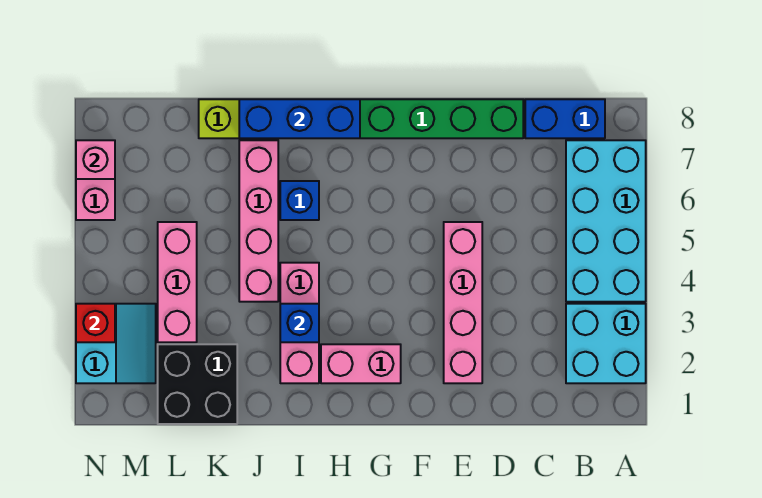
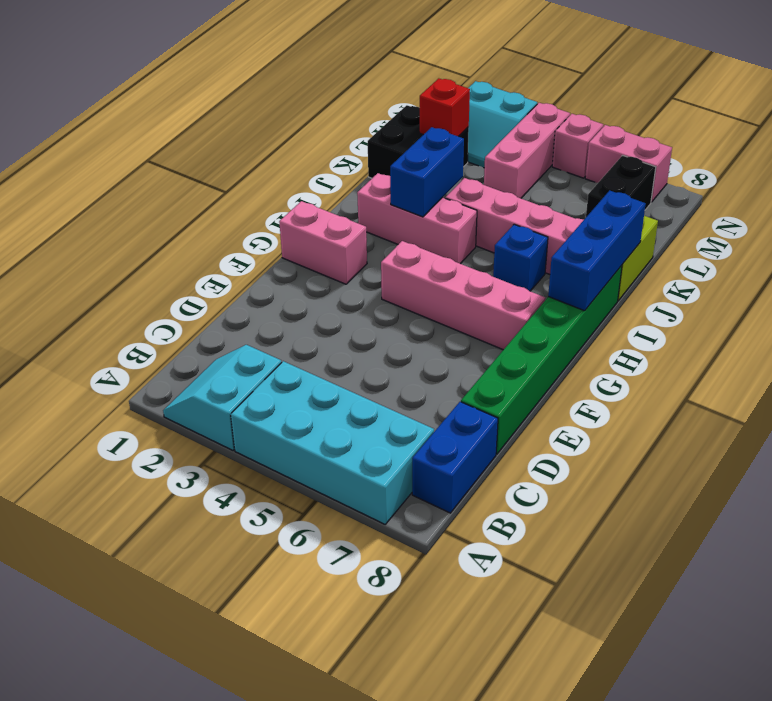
cyan 2x2 brick [566,304,646,383] -> cyan 2x2 slope [163,345,282,450]
pink 1x4 brick [444,222,482,383] -> pink 1x4 brick moved to [381,241,545,350]
pink 1x2 brick [321,344,401,383] -> pink 1x2 brick turned to [279,201,367,284]
blue 1x1 brick [280,304,319,342] -> blue 1x2 brick [390,127,464,217]
pink 1x3 brick [158,222,197,342] -> pink 1x3 brick turned to [484,103,570,198]
none -> black 1x2 brick [586,155,656,217]
red 1x1 brick [76,304,115,342] -> red 1x1 brick moved to [420,78,470,136]
pink 1x1 brick [76,140,115,179] -> pink 1x1 brick moved to [552,114,603,178]

